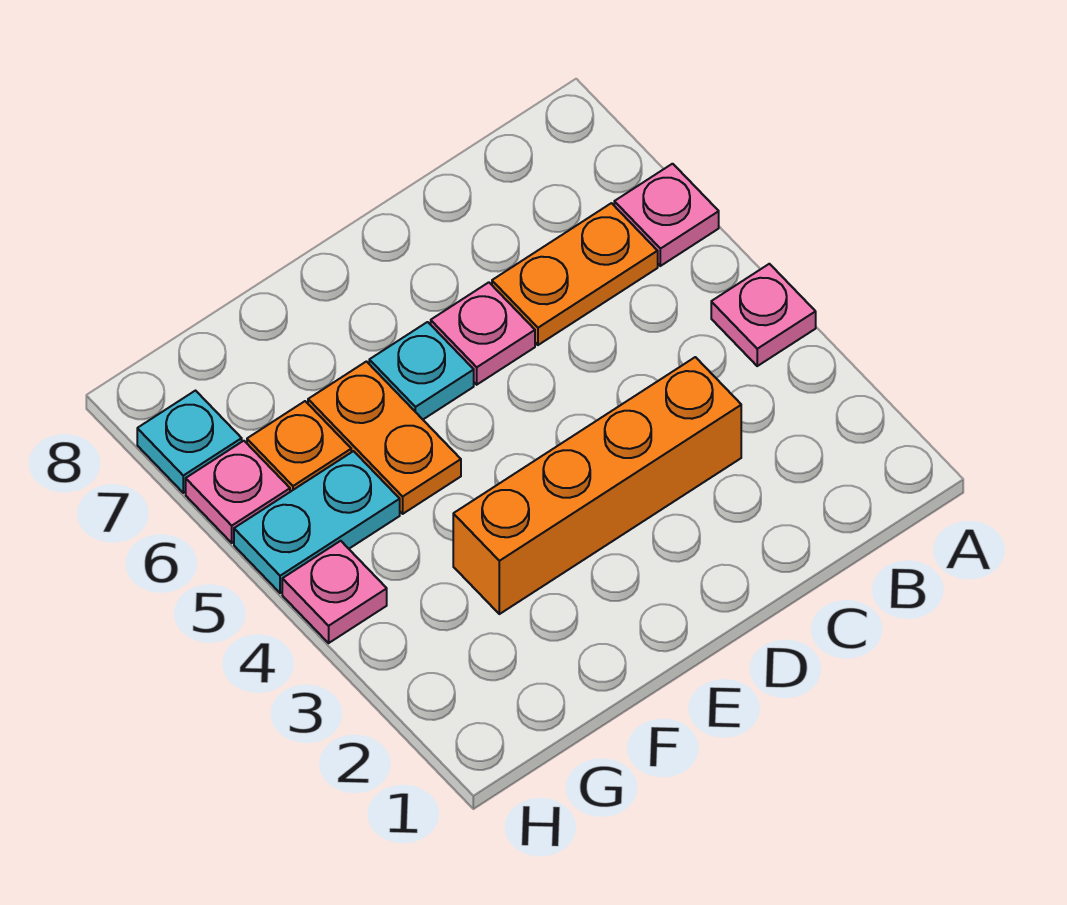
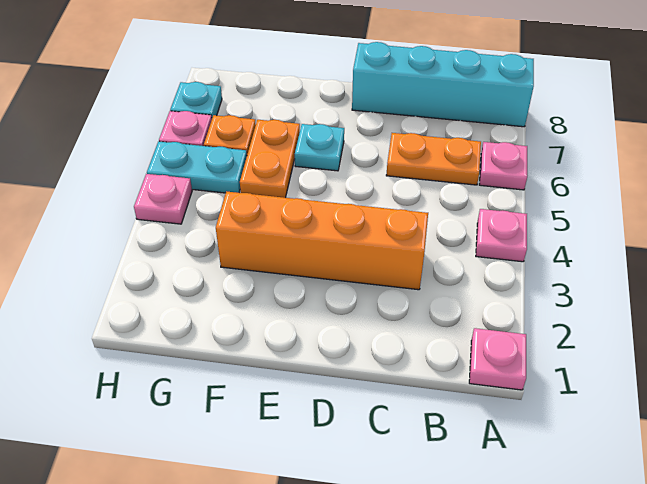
none -> cyan 1x4 brick [352,42,534,127]
pink 1x1 plate [431,282,535,385] -> pink 1x1 plate moved to [469,328,526,390]

